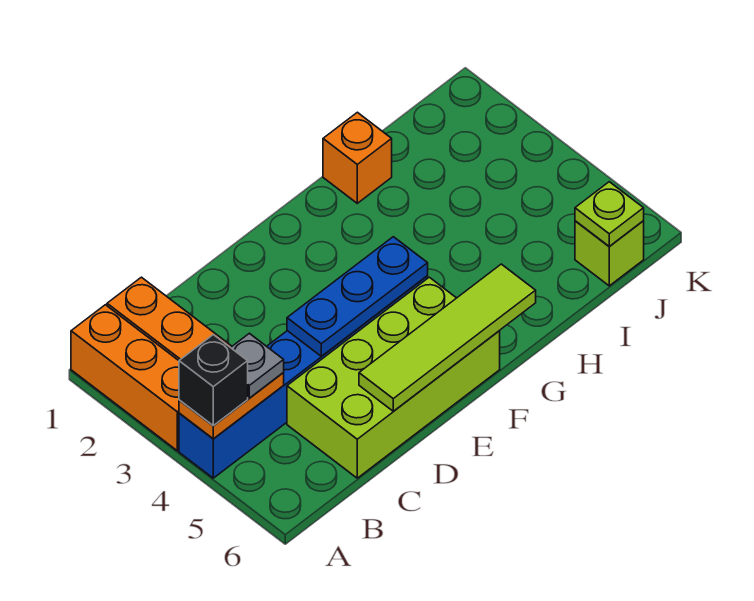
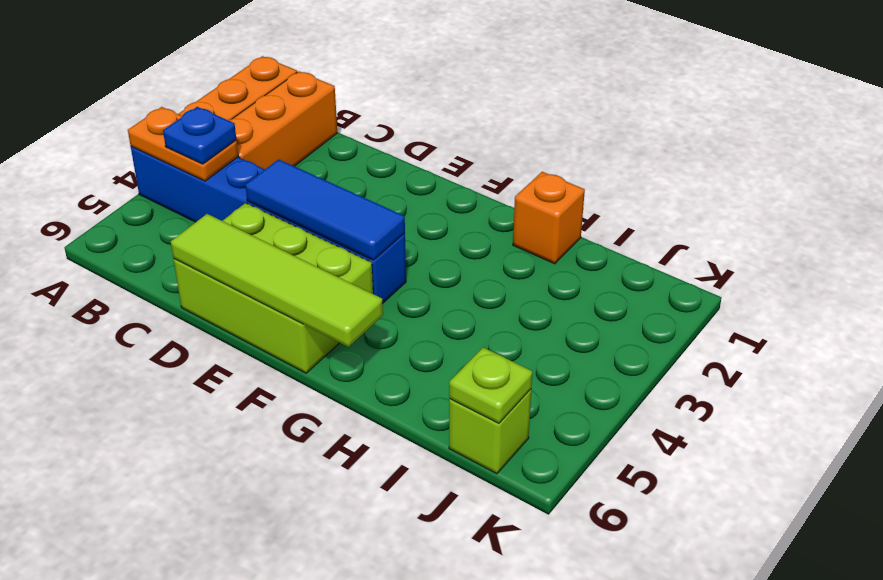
black 1x1 brick [179,335,248,425] -> none
grey 1x1 plate [231,333,284,398] -> blue 1x1 plate [163,107,236,164]
lime 2x4 brick [287,277,500,478] -> lime 2x3 brick [174,203,373,373]
blue 1x3 plate [287,237,428,356] -> blue 1x3 tile [245,159,405,260]

